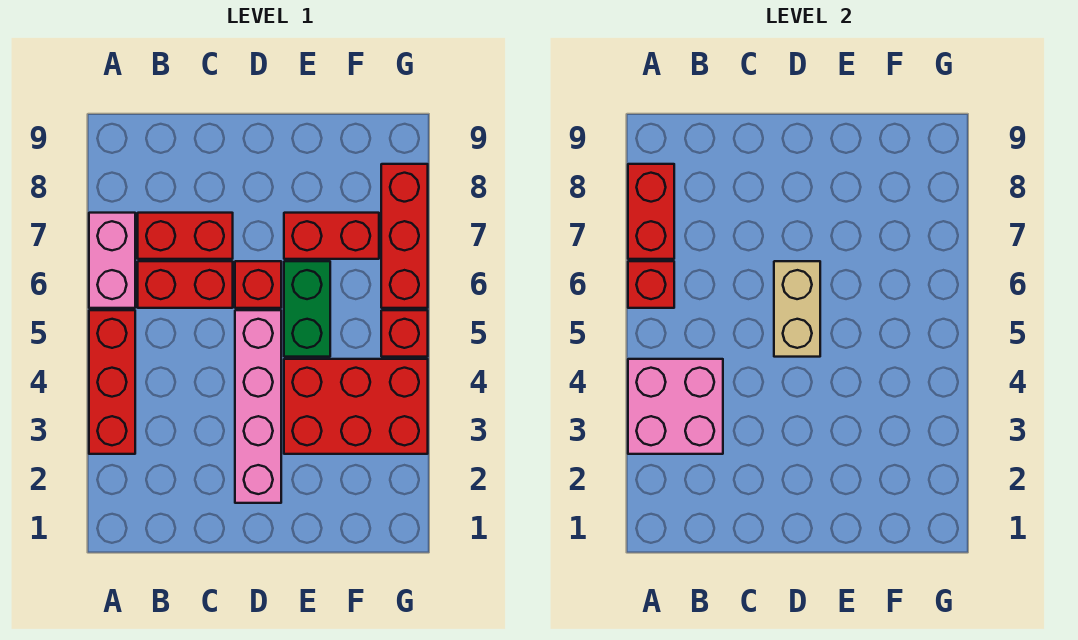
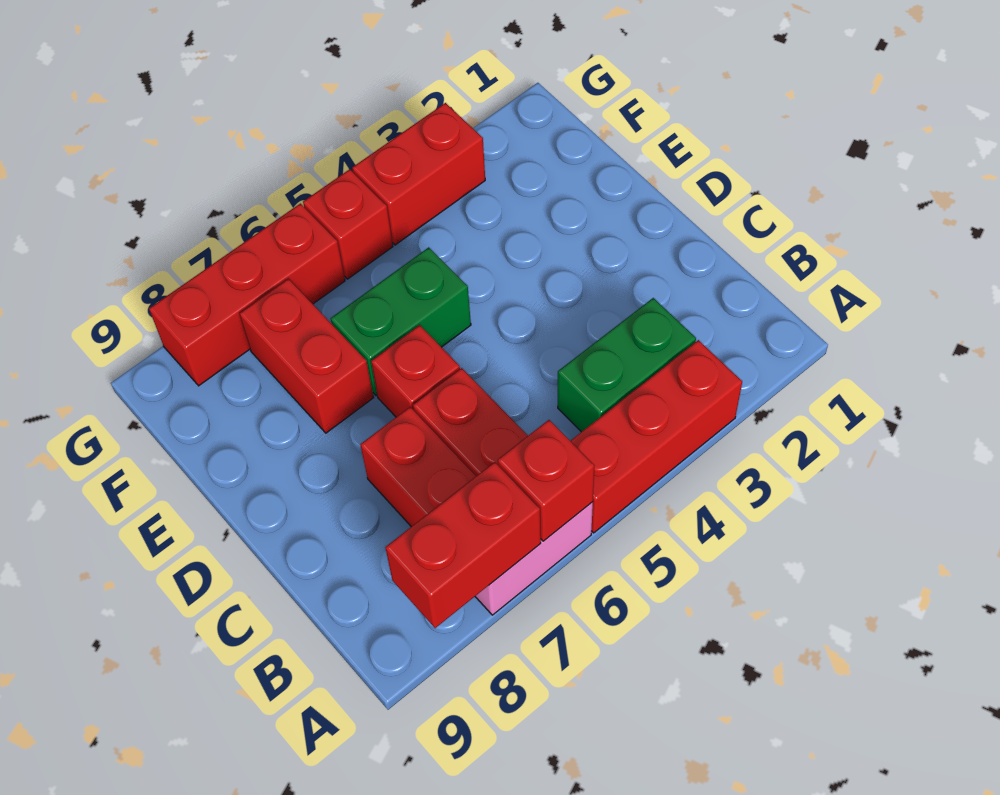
pink 2x2 brick [628,359,723,454] -> none
none -> green 1x2 brick [558,298,696,432]
pink 1x4 brick [235,310,281,503] -> none
tan 1x2 brick [774,261,820,357] -> none
red 2x3 brick [284,359,428,454] -> red 1x2 brick [352,103,485,245]

